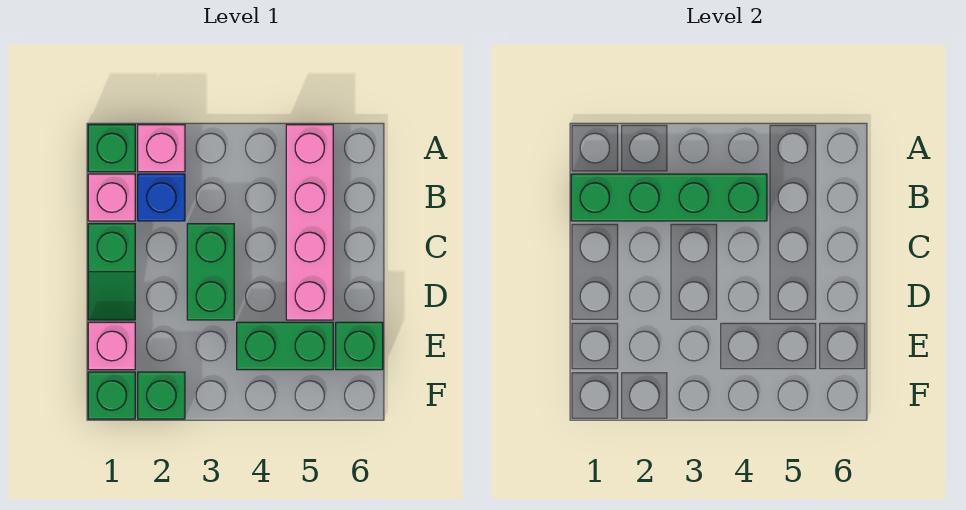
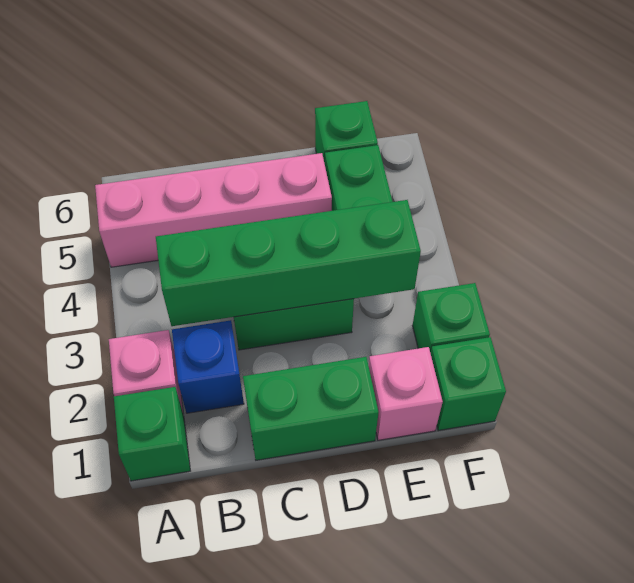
pink 1x1 brick [88,174,135,221] -> none
green 1x4 brick [571,174,767,221] -> green 1x4 brick turned to [156,200,421,326]
green 1x2 slope [88,224,135,320] -> green 1x2 brick [243,357,379,460]

